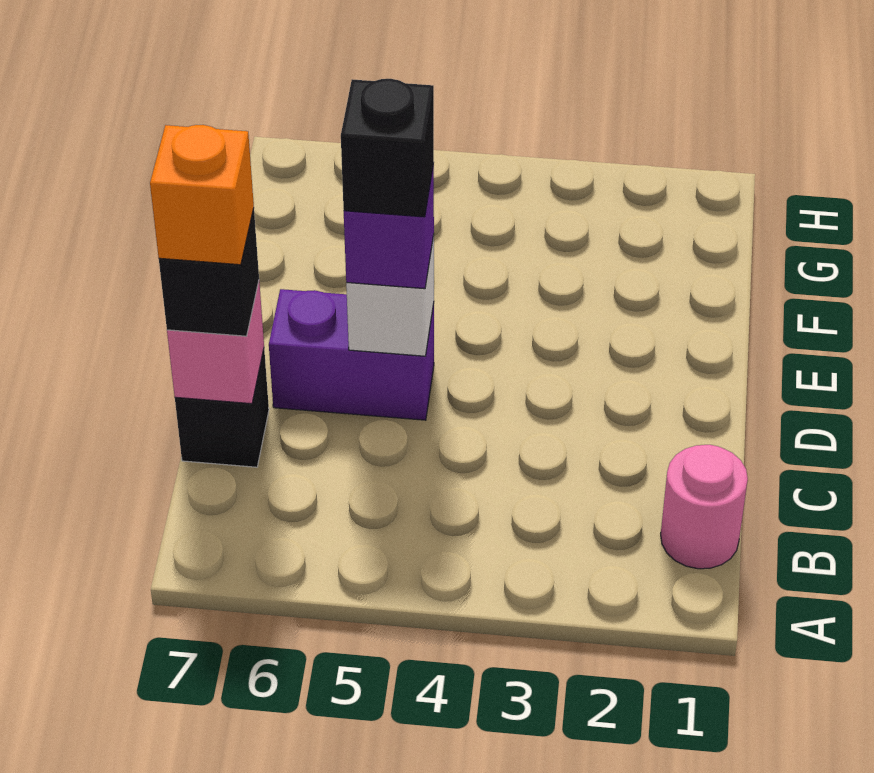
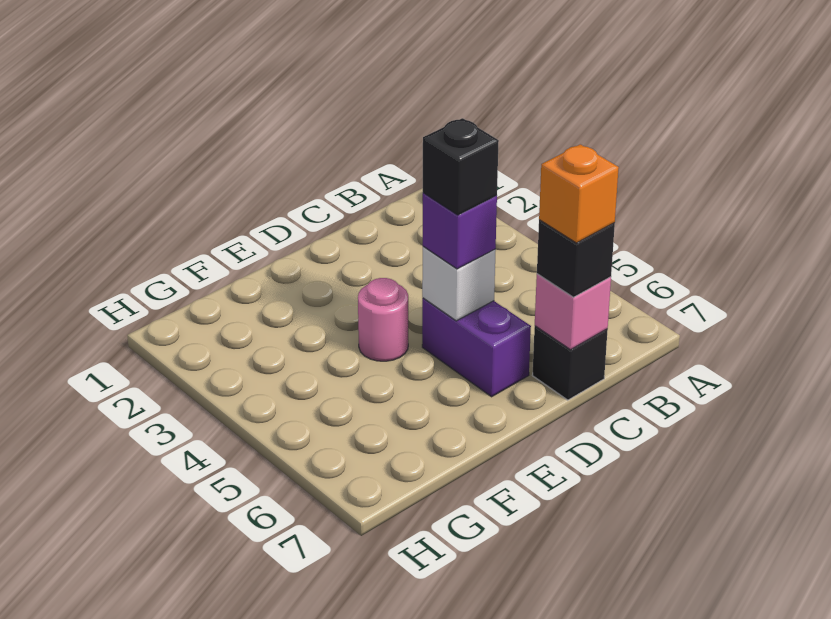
pink 1x1 round brick [661,445,748,569] -> pink 1x1 round brick moved to [358,278,408,361]

